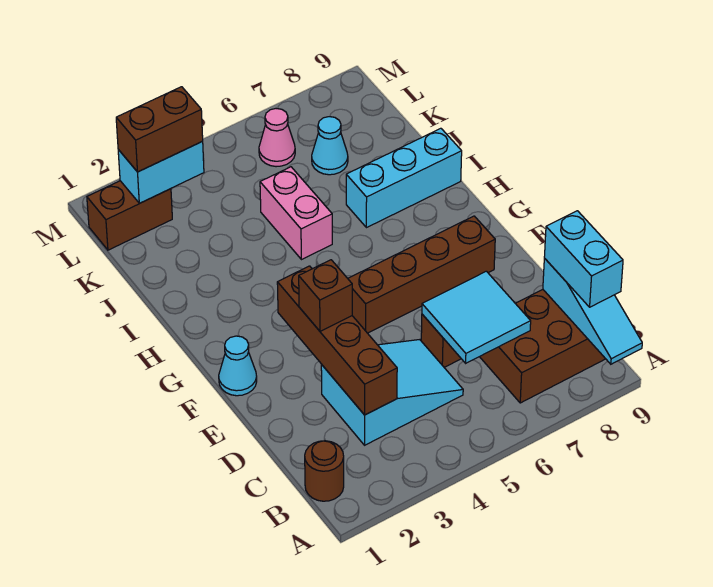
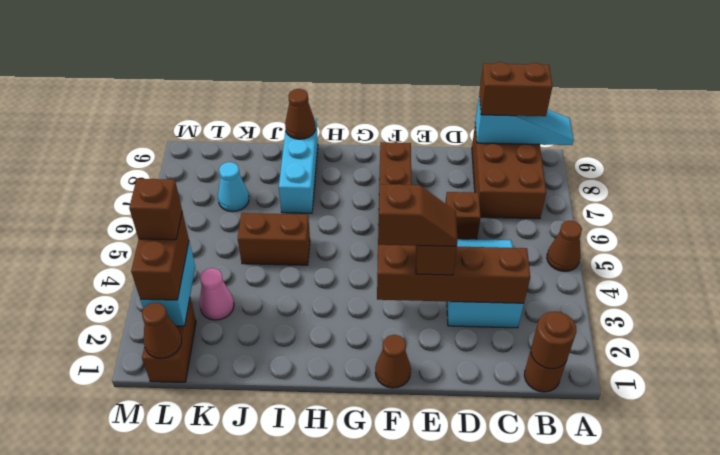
none -> brown 1x1 cone [547,221,582,271]
none -> brown 1x1 round brick [531,311,576,369]
cyan 1x2 brick [544,211,623,307] -> brown 1x2 brick [479,62,553,116]
cyan 2x2 tile [422,271,531,363] -> none
none -> brown 1x2 slope [378,184,458,246]
cyan 1x1 cone [219,336,257,396] -> brown 1x1 cone [375,335,411,388]
pink 1x2 brick [260,167,332,260] -> brown 1x2 brick [238,213,310,265]
none -> brown 1x1 cone [285,89,316,139]
none -> brown 1x1 cone [142,303,182,359]
none -> brown 1x1 brick [129,179,182,240]
pink 1x1 cone [259,109,295,167] -> pink 1x1 cone moved to [200,268,234,320]

